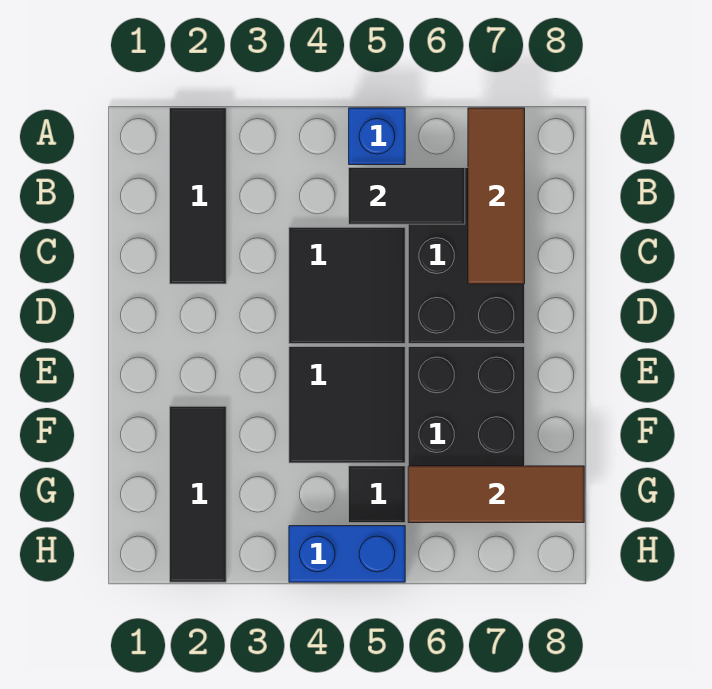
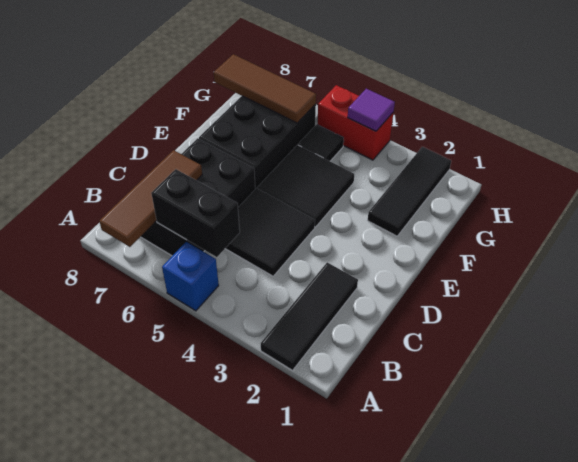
black 1x2 tile [349,168,465,224] -> black 1x2 brick [151,169,240,257]
blue 1x2 brick [289,526,405,582] -> red 1x2 brick [317,85,393,160]
none -> purple 1x1 tile [348,89,395,131]

